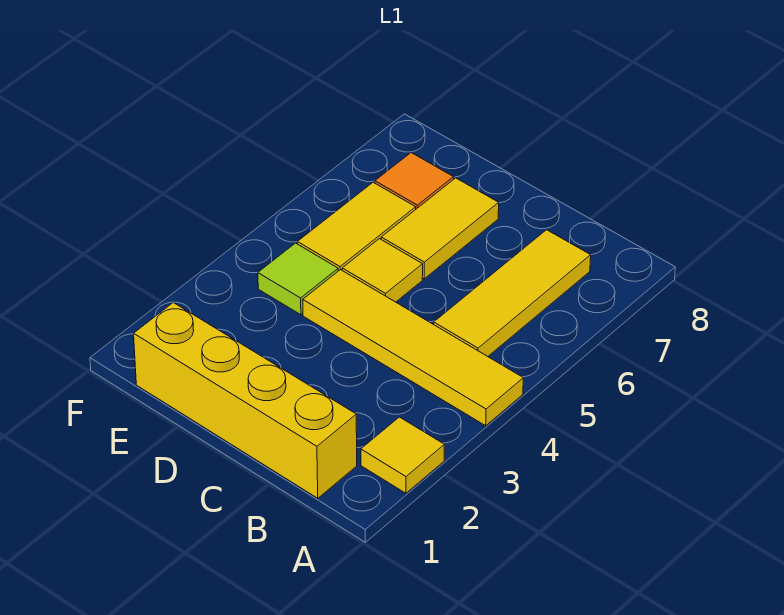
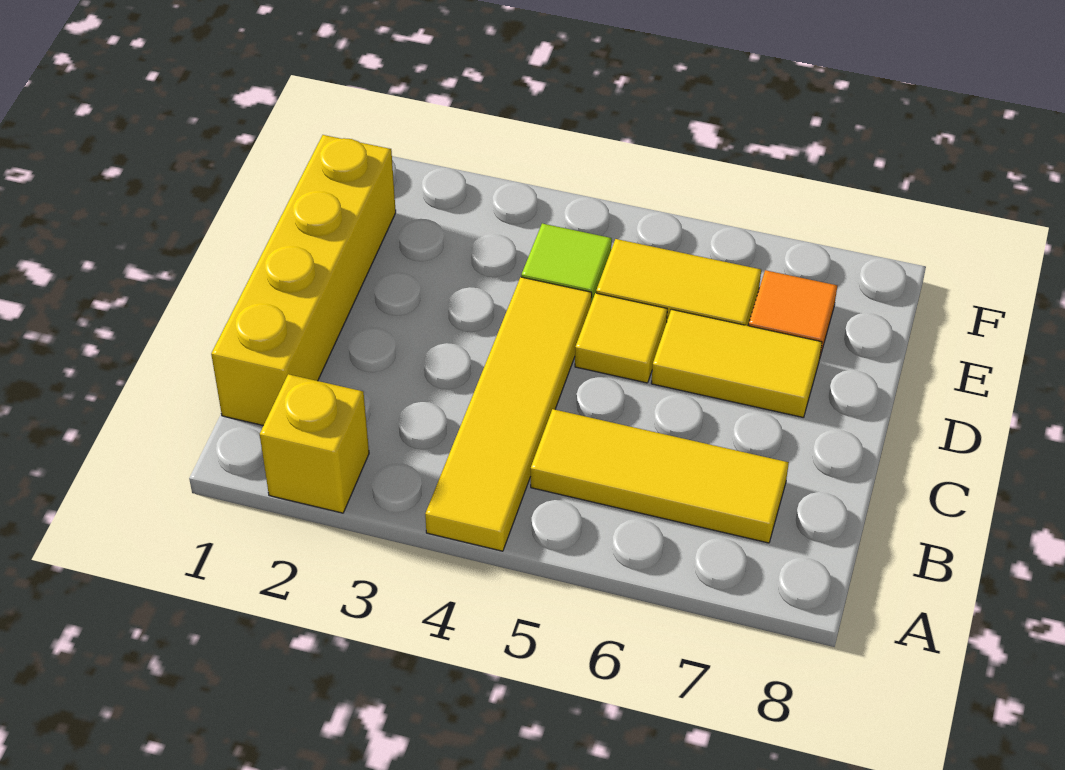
yellow 1x1 tile [361,417,444,493] -> yellow 1x1 brick [260,374,369,513]

